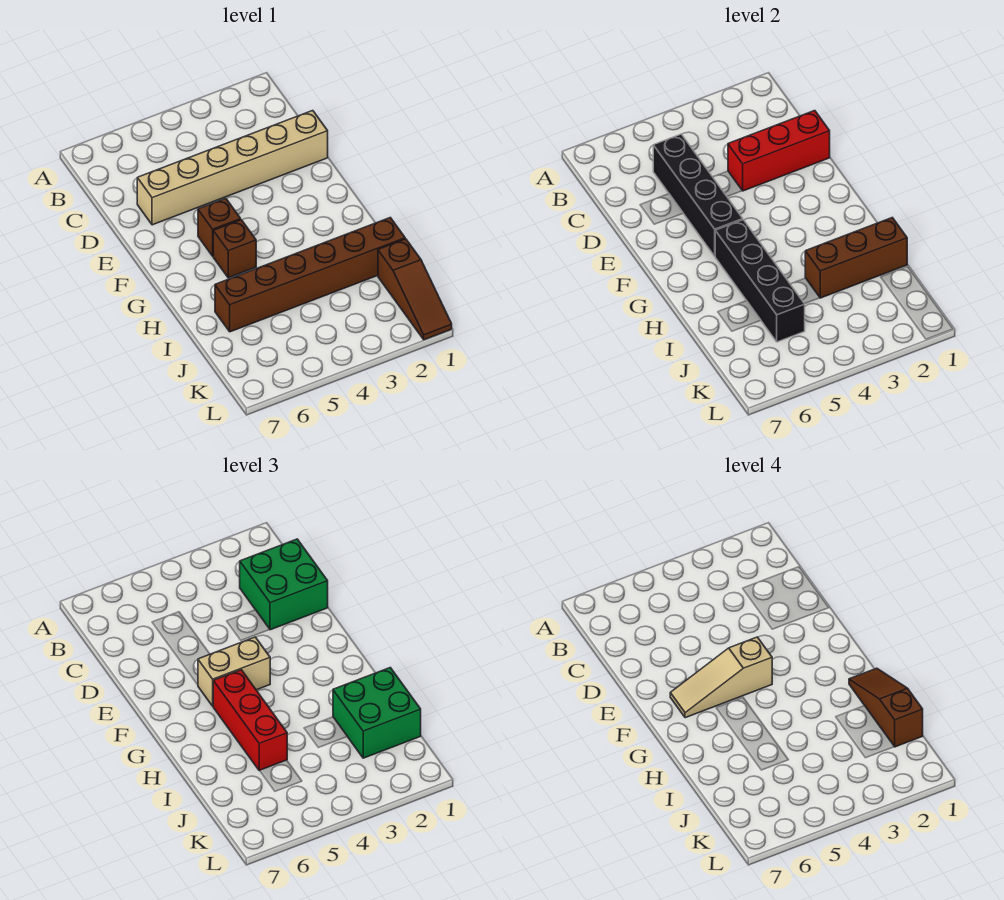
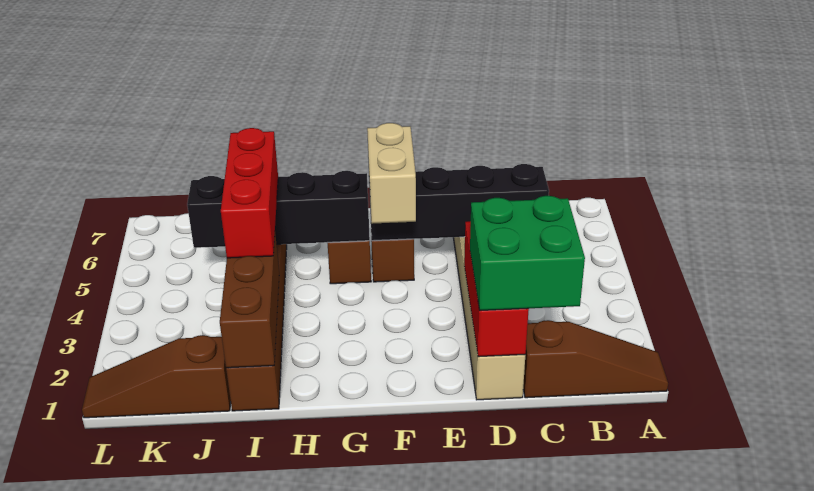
tan 1x3 slope [670,637,772,718] -> none
red 1x3 brick [213,670,287,771] -> red 1x3 brick turned to [221,128,278,258]
brown 1x3 slope [849,668,923,747] -> brown 1x3 slope moved to [523,320,668,398]
green 2x2 brick [333,668,421,758] -> none

